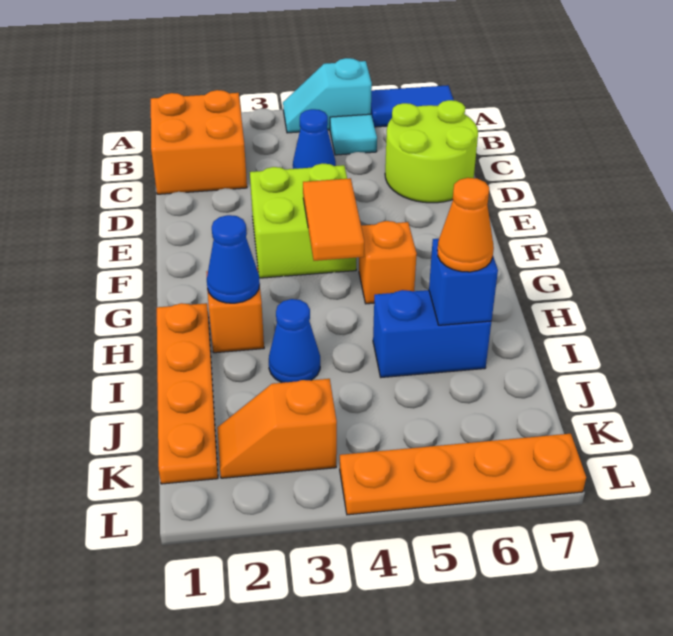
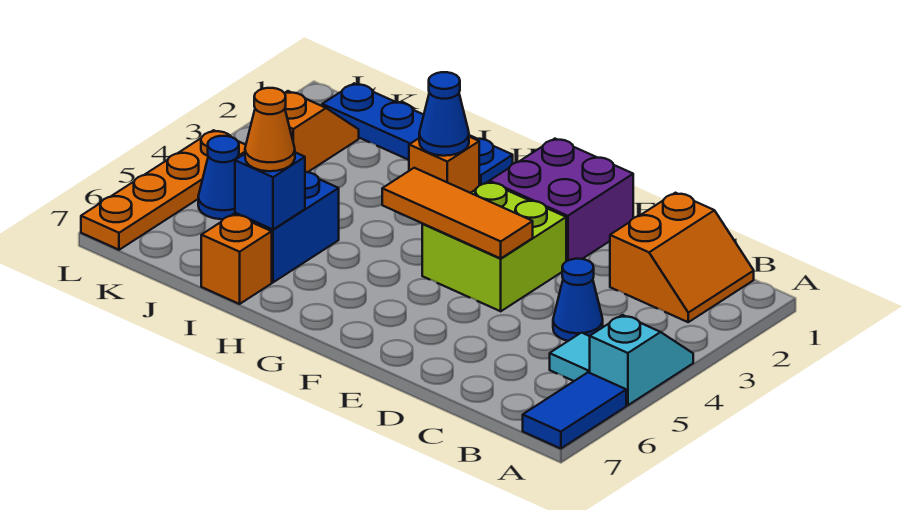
orange 2x2 brick [151,90,247,194] -> orange 2x2 slope [610,193,754,322]
lime 2x2 round brick [385,100,478,203] -> none
none -> purple 2x2 brick [489,139,633,261]
orange 1x2 tile [303,178,364,261] -> orange 1x3 tile [382,168,533,258]
orange 1x1 brick [359,221,417,304] -> orange 1x1 brick moved to [201,214,272,304]
orange 1x4 plate [157,303,218,484] -> blue 1x4 plate [322,83,513,185]
blue 1x1 cone [269,299,320,383] -> blue 1x1 cone moved to [198,136,239,219]

